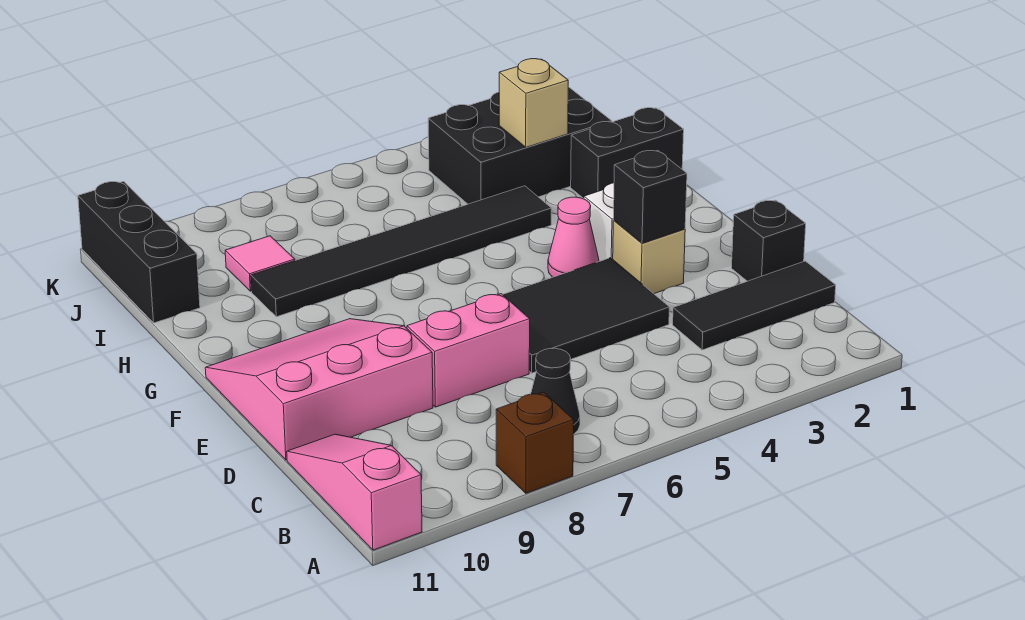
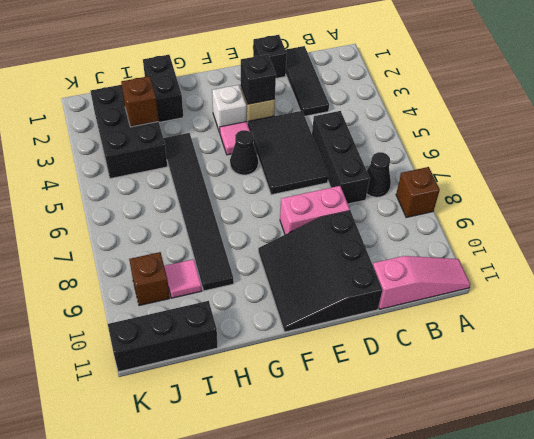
pink 1x3 slope [287,434,422,550] -> pink 1x3 slope turned to [373,256,470,309]
none -> black 1x3 brick [312,111,370,204]
pink 1x2 brick [407,294,530,407] -> pink 1x2 brick turned to [280,186,350,234]
pink 3x3 slope [205,319,433,460] -> black 3x3 slope [258,211,382,332]
pink 1x1 cone [548,197,599,277] -> pink 1x1 tile [220,122,254,155]
none -> black 1x1 cone [230,130,258,175]
tan 1x1 brick [499,59,568,147] -> brown 1x1 brick [121,76,159,127]
none -> brown 1x1 brick [129,252,170,306]

